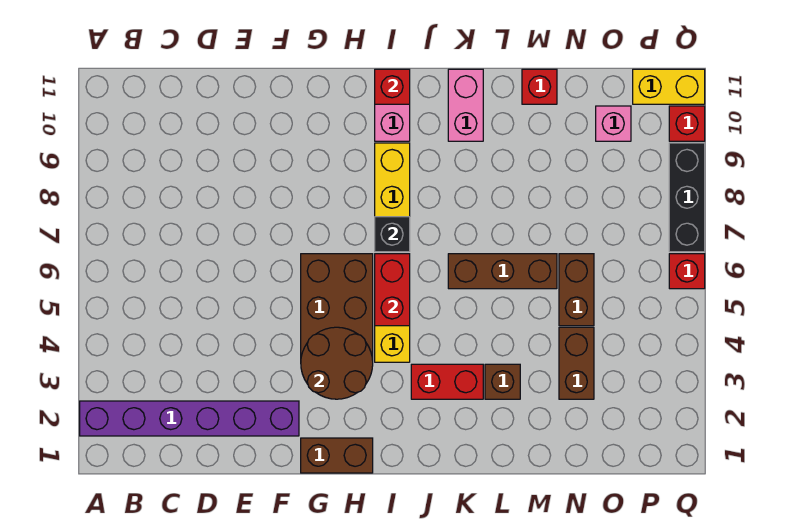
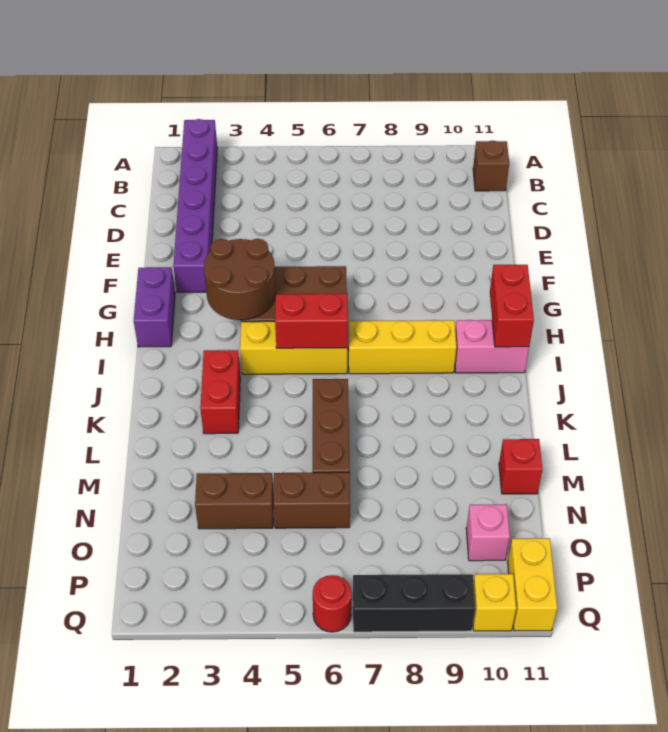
brown 1x2 brick [301,438,373,473] -> purple 1x2 brick [134,267,175,347]
black 1x1 brick [375,217,410,252] -> none
red 1x1 brick [375,69,410,104] -> red 1x2 brick [490,265,534,347]
pink 1x2 brick [448,69,483,141] -> none
brown 1x1 brick [485,364,520,399] -> brown 1x1 brick moved to [473,141,509,191]
red 1x1 brick [669,254,705,289] -> red 1x1 round brick [313,575,352,632]
red 1x1 brick [669,106,705,141] -> yellow 1x1 brick [473,574,516,631]

